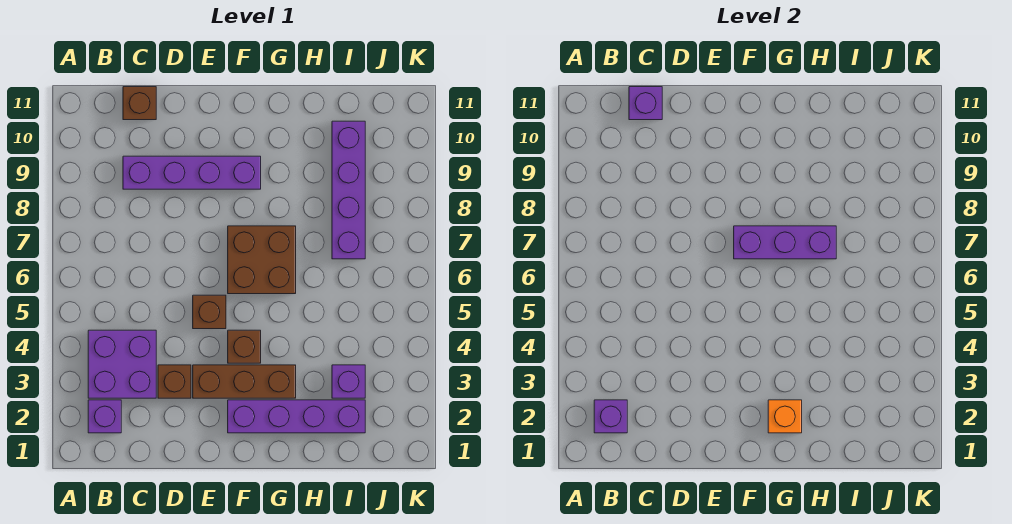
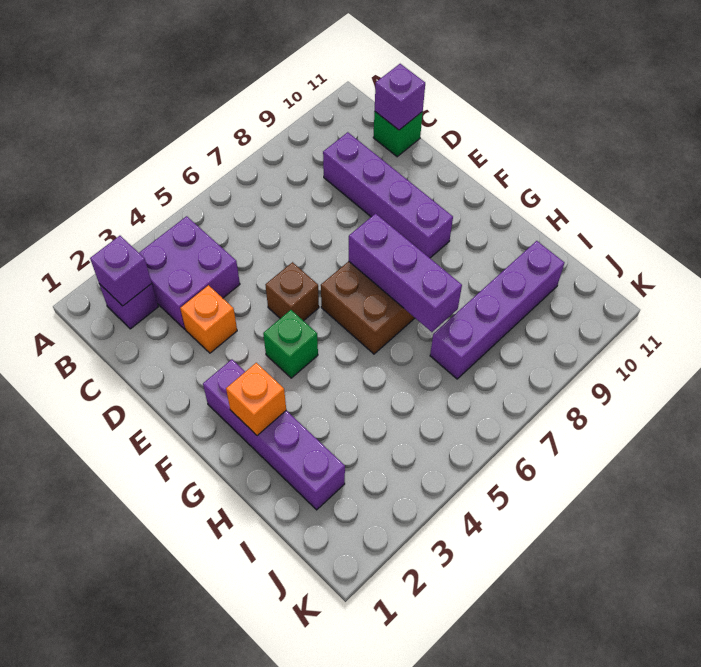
brown 1x1 brick [123,87,156,120] -> green 1x1 brick [373,111,423,157]
brown 1x1 brick [158,365,191,398] -> orange 1x1 brick [180,285,237,353]
brown 1x3 brick [193,365,296,398] -> none
brown 1x1 brick [228,330,261,363] -> green 1x1 brick [263,310,318,378]
purple 1x1 brick [332,365,365,398] -> none

